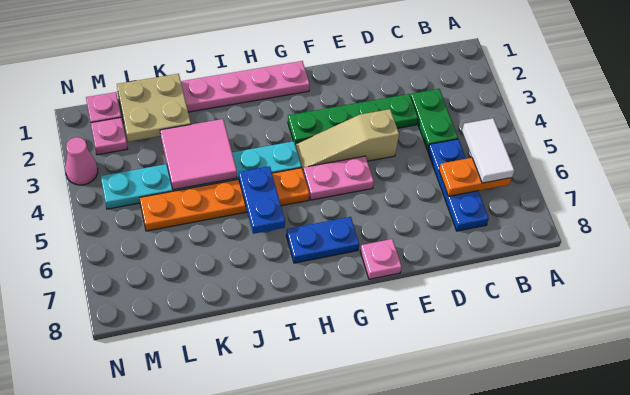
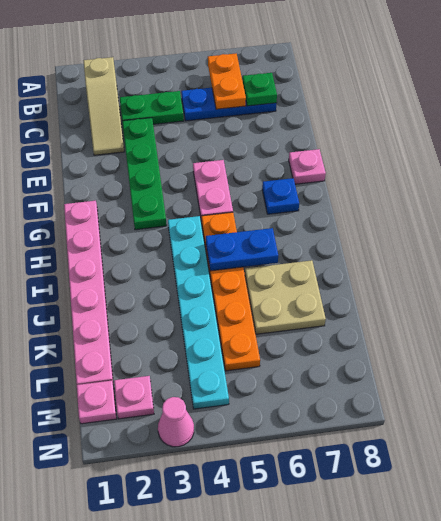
white 1x2 tile [462,118,514,183] -> none
none -> green 1x1 plate [243,73,277,106]
tan 1x3 slope [295,109,399,170] -> tan 1x3 slope moved to [83,57,124,155]
blue 1x2 plate [286,217,359,263] -> blue 1x1 plate [262,178,299,214]
pink 2x2 tile [160,119,237,190] -> none
tan 2x2 plate [117,74,191,142] -> tan 2x2 plate moved to [245,260,326,334]

